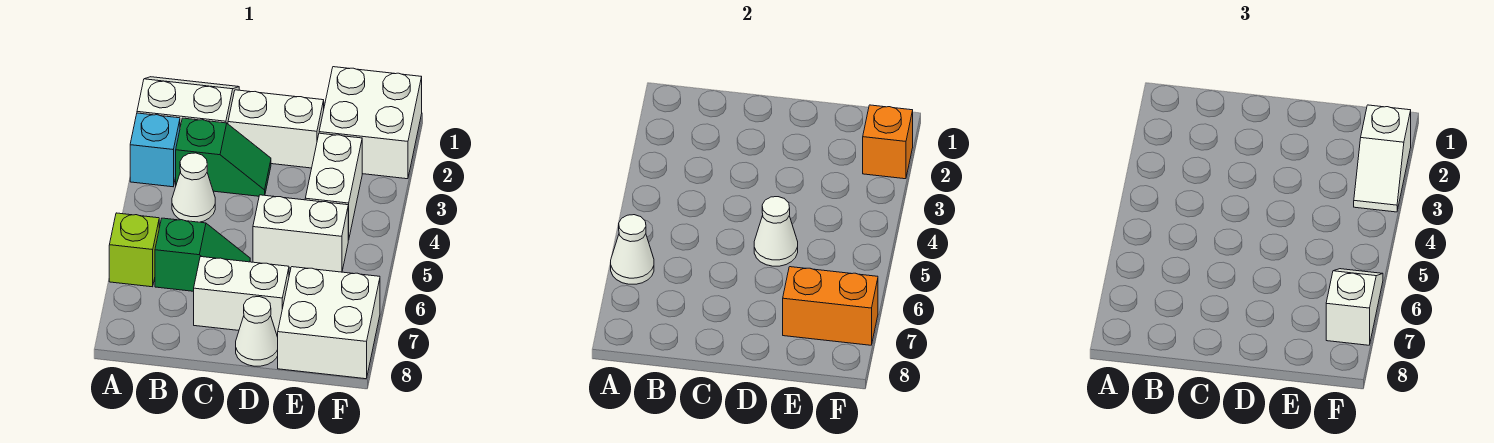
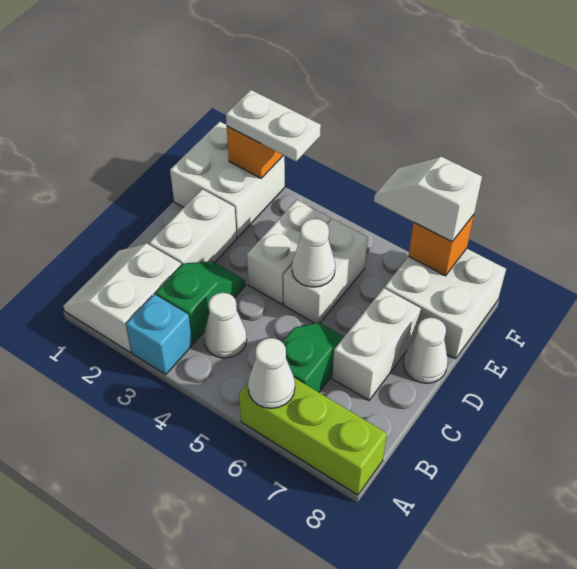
lime 1x1 brick [109,213,159,287] -> lime 1x3 brick [239,378,387,495]
white 1x2 brick [305,133,362,240] -> white 1x2 brick turned to [247,200,331,304]
orange 1x2 brick [783,267,878,345] -> orange 1x1 brick [409,215,474,276]
white 1x2 slope [1354,105,1411,212] -> white 1x2 plate [226,90,321,161]

